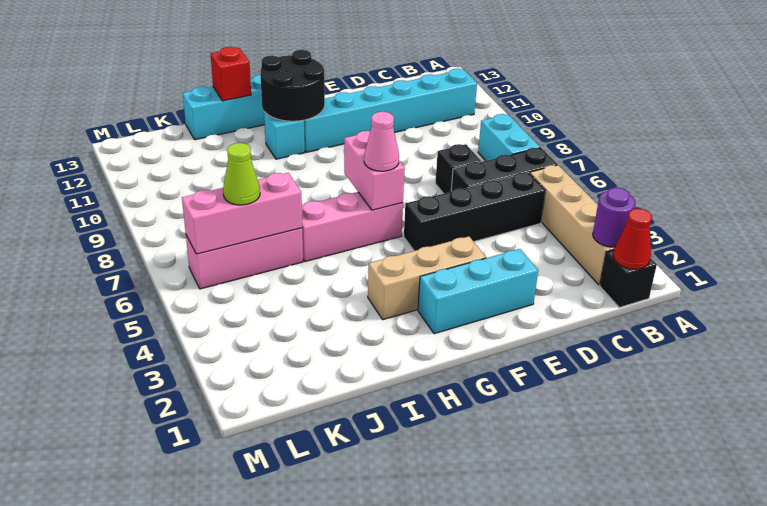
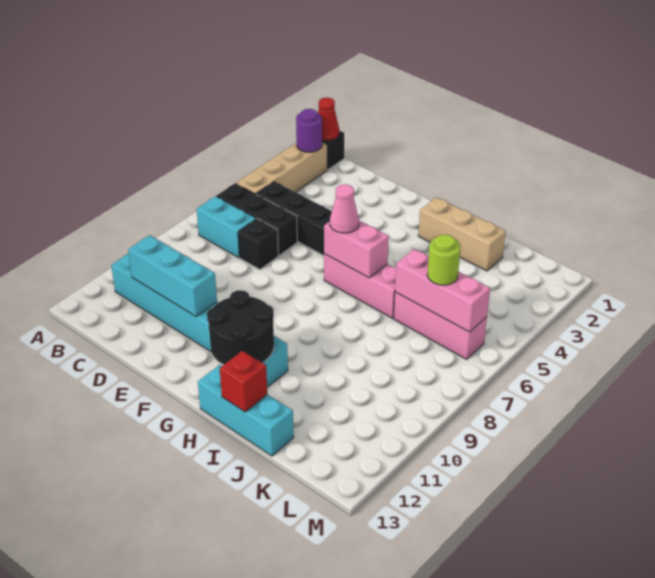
cyan 1x2 brick [478,114,540,161] -> cyan 1x2 brick turned to [197,196,256,258]
cyan 1x3 brick [418,249,538,334] -> cyan 1x3 brick moved to [128,235,217,316]
tan 1x3 brick [368,236,486,320] -> tan 1x3 brick moved to [418,197,506,271]
pink 1x2 brick [344,131,405,210] -> pink 1x2 brick turned to [324,221,389,278]
lime 1x1 cone [223,143,260,205] -> lime 1x1 round brick [427,235,461,285]

